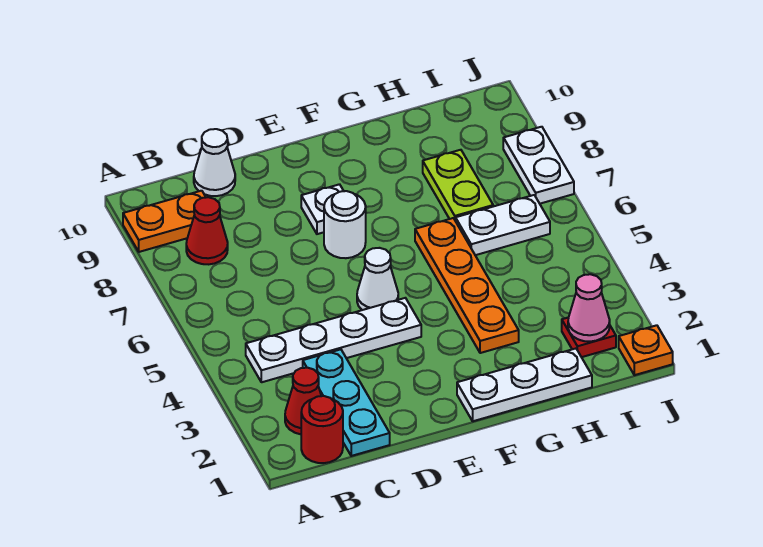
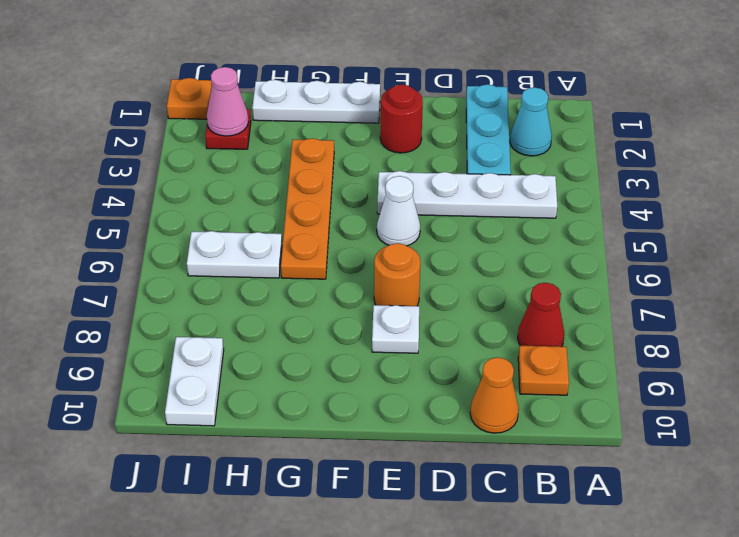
orange 1x2 plate [123,191,206,252] -> orange 1x1 plate [518,346,569,395]
red 1x1 round brick [301,396,343,463] -> red 1x1 round brick moved to [380,84,423,153]
red 1x1 cone [285,368,321,434] -> cyan 1x1 cone [510,87,552,156]
white 1x1 cone [194,129,235,196] -> orange 1x1 cone [470,357,519,433]
white 1x1 round brick [324,191,366,258] -> orange 1x1 round brick [374,243,420,306]
lime 1x2 plate [423,150,493,221] -> none
white 1x2 plate [503,127,574,204] -> white 1x2 plate moved to [165,337,224,426]

